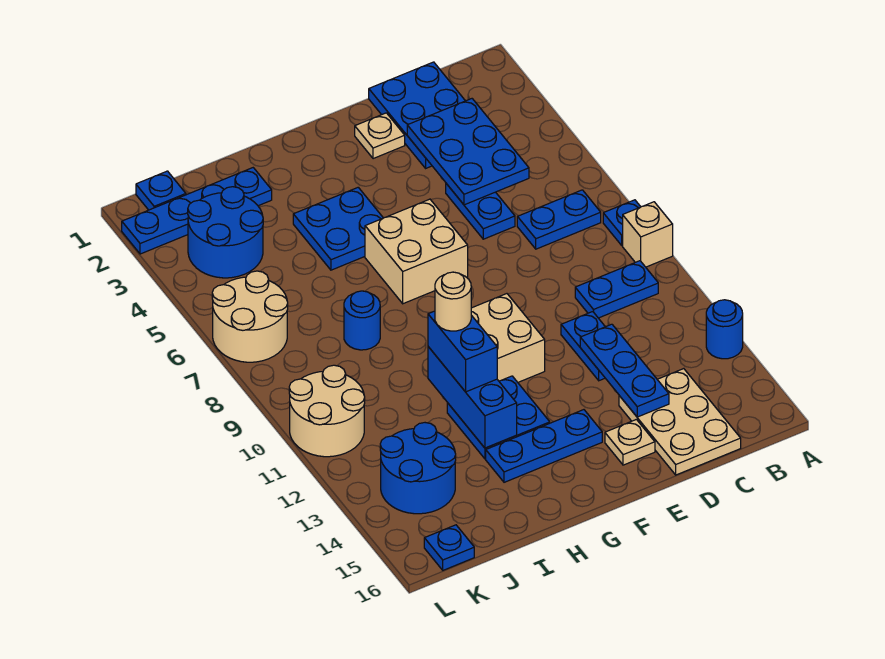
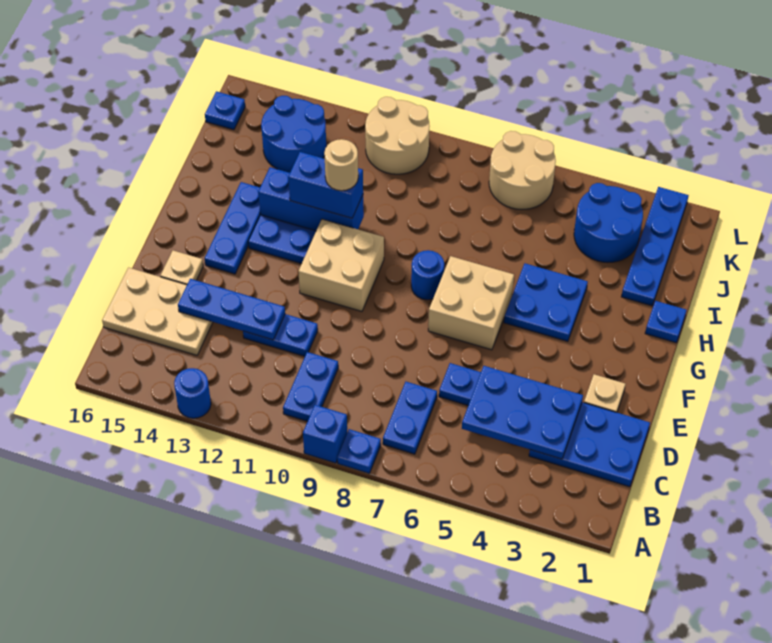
tan 1x1 brick [623,202,673,267] -> blue 1x1 brick [303,405,347,463]
blue 1x1 round brick [344,291,380,350] -> blue 1x1 round brick moved to [411,250,444,300]
blue 1x1 plate [136,171,186,210] -> blue 1x1 plate moved to [645,301,686,343]

